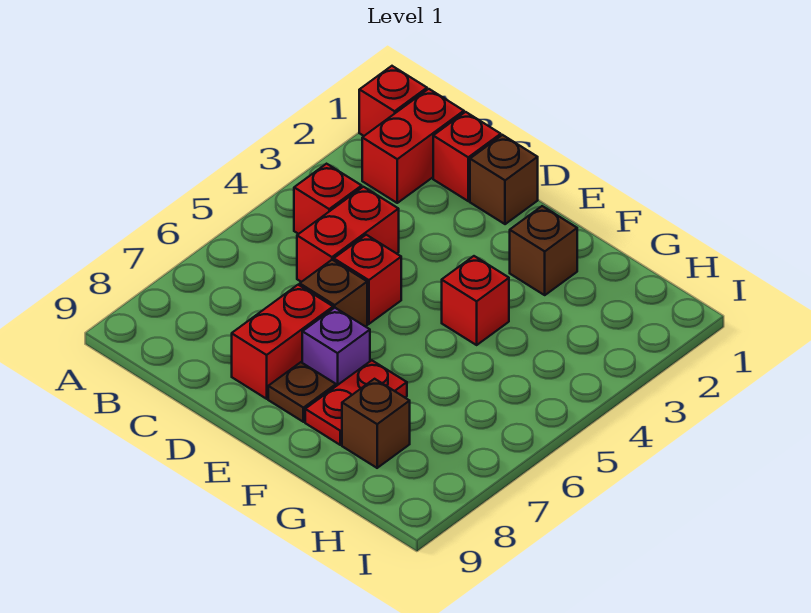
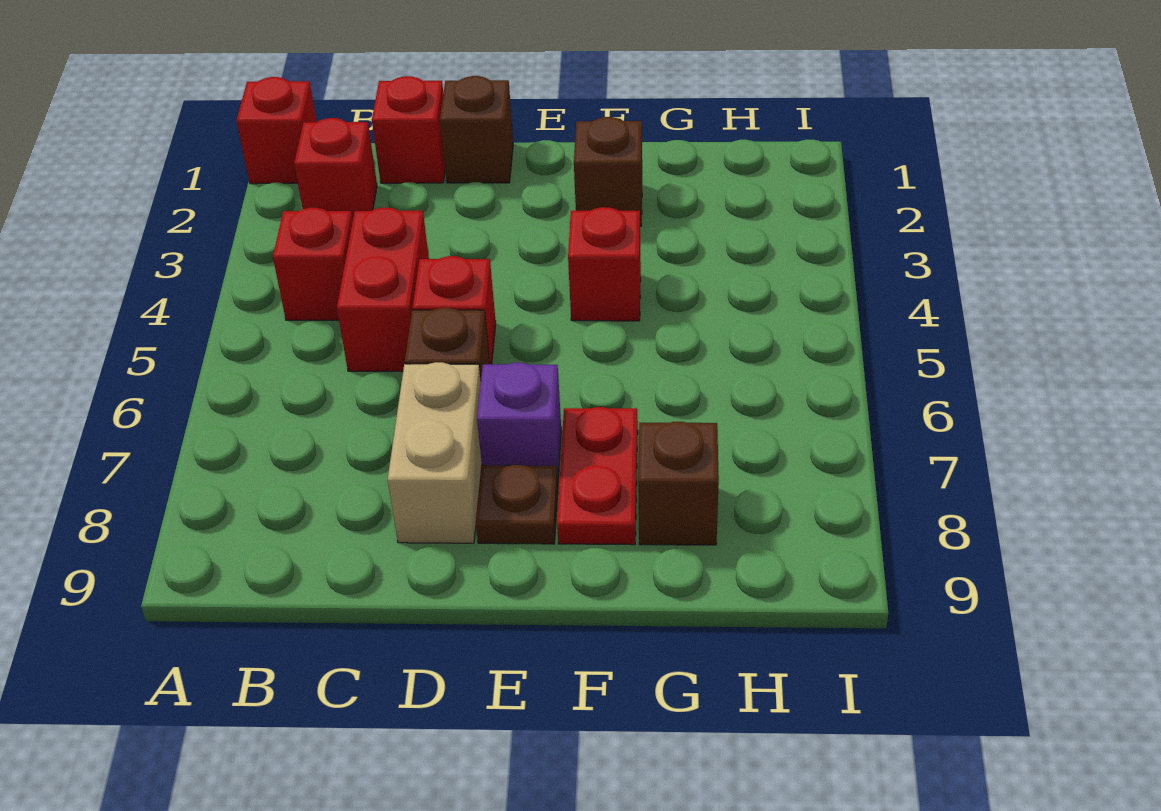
red 1x2 brick [362,89,464,203] -> red 1x1 brick [294,118,377,219]
red 1x2 brick [232,285,333,399] -> tan 1x2 brick [388,362,482,543]

